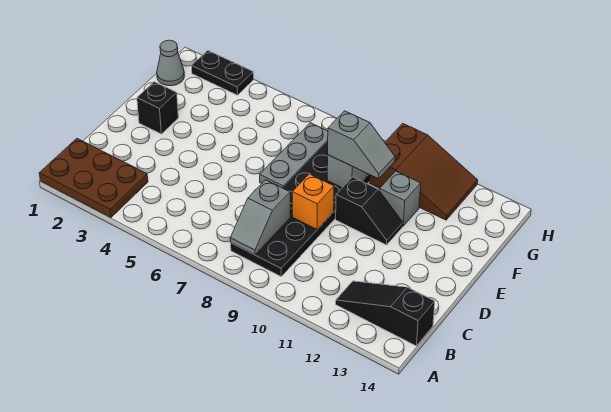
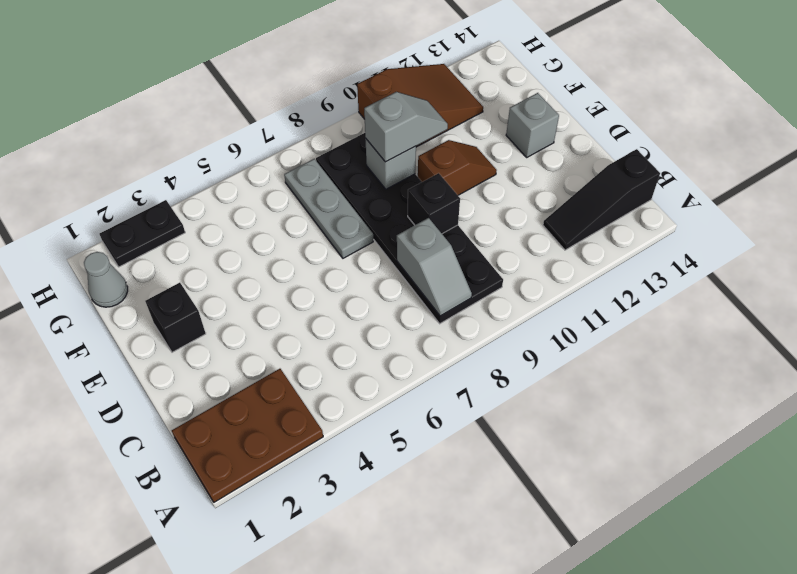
orange 1x1 brick [292,174,334,229] -> black 1x1 brick [408,173,460,234]
black 1x2 slope [336,177,403,245] -> brown 1x2 slope [418,140,497,195]
grey 1x1 brick [379,171,421,226] -> grey 1x1 brick moved to [506,93,559,157]

